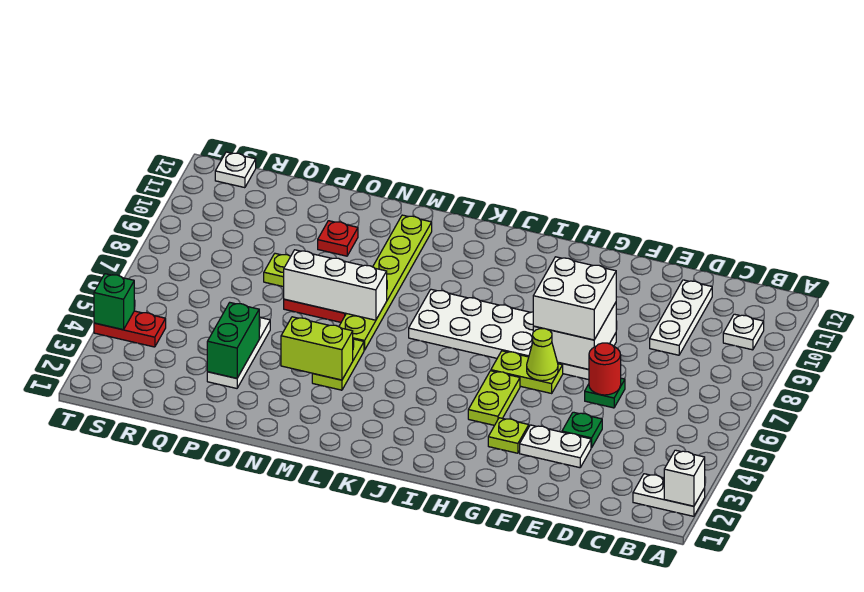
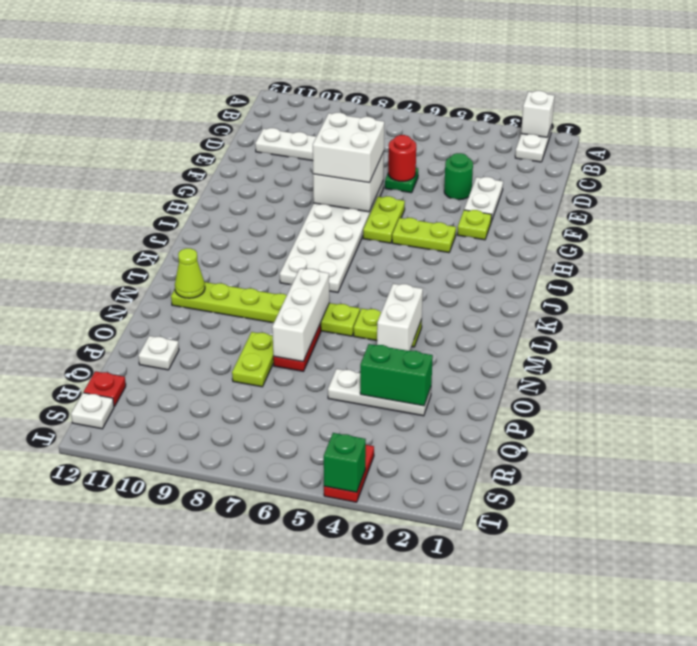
white 1x1 plate [723,314,764,350] -> white 1x1 plate moved to [138,336,179,370]
green 1x1 plate [562,412,602,448] -> green 1x1 round brick [444,153,473,200]
lime 1x1 cone [527,329,558,381] -> lime 1x1 cone moved to [175,248,205,298]
lime 1x2 brick [281,317,353,380] -> white 1x2 brick [377,284,423,351]
red 1x1 plate [318,221,358,256] -> red 1x1 plate moved to [84,371,126,407]

